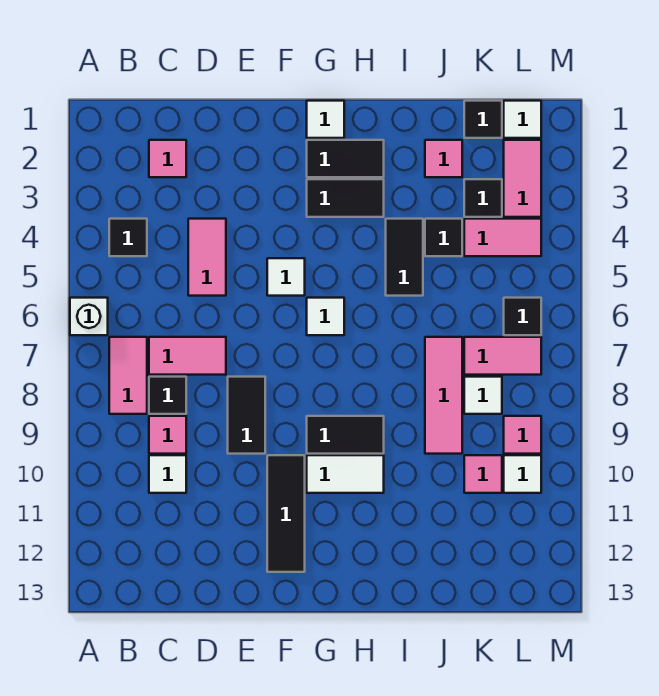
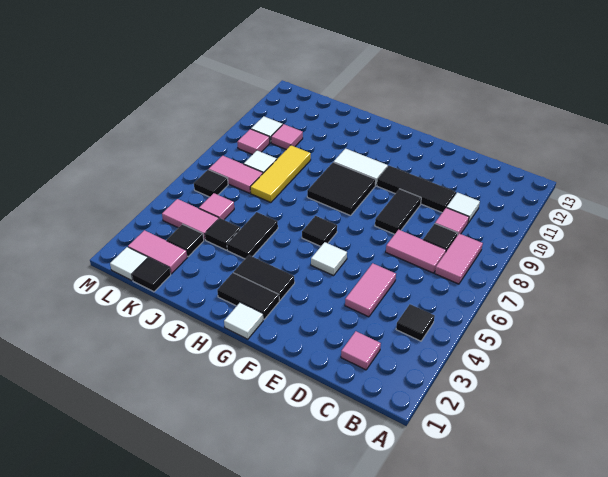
white 1x1 brick [70,298,108,335] -> none
black 1x3 tile [267,455,305,572] -> black 1x3 tile turned to [377,166,456,213]
white 1x1 tile [307,298,344,335] -> black 1x1 tile [302,216,337,246]
black 1x2 tile [307,416,384,454] -> black 2x2 tile [307,162,376,216]
pink 1x1 tile [425,140,462,177] -> pink 1x1 tile moved to [199,193,234,220]
pink 1x3 tile [425,337,462,454] -> yellow 1x3 tile [250,145,311,202]
pink 1x2 tile [504,140,541,217] -> pink 1x2 tile turned to [128,230,188,274]

